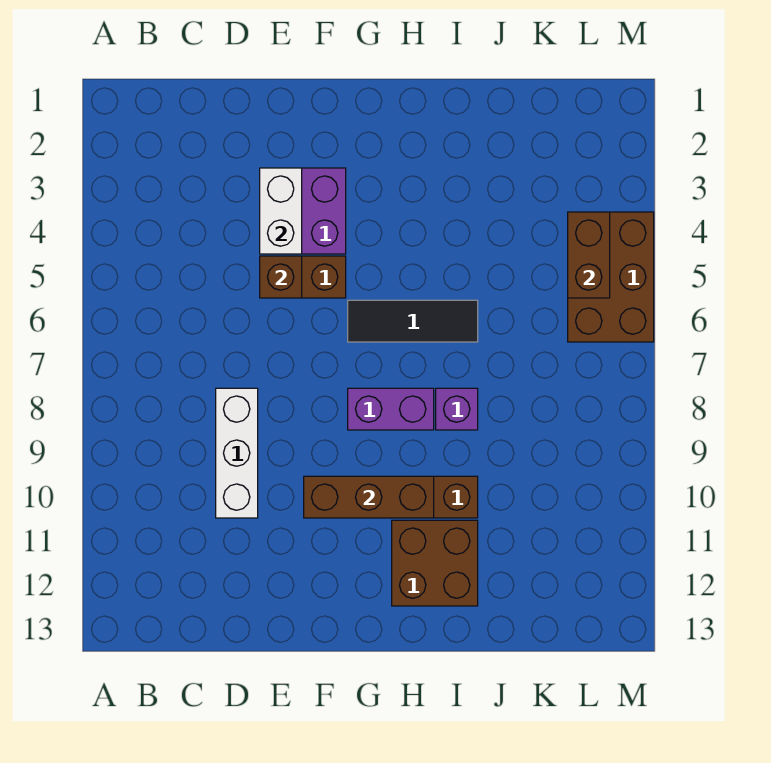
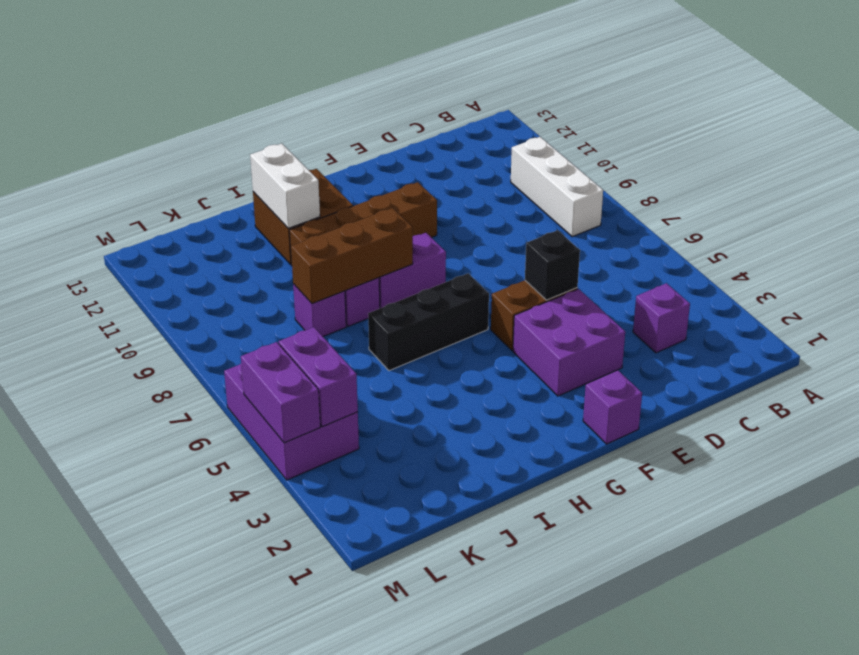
none -> purple 1x1 brick [633,283,690,353]
white 1x3 brick [216,388,258,518] -> white 1x3 brick moved to [511,137,603,237]
white 1x2 brick [260,168,302,254] -> white 1x2 brick moved to [250,144,320,228]
brown 1x1 brick [260,256,302,298] -> black 1x1 brick [525,230,580,300]
none -> purple 1x1 brick [583,370,642,444]
brown 1x3 brick [304,476,434,518] -> brown 1x3 brick moved to [291,208,413,303]
black 1x3 tile [348,300,478,342] -> black 1x3 brick [368,273,489,371]
none -> purple 1x1 brick [293,284,346,336]
brown 2x3 brick [568,212,654,342] -> purple 2x3 brick [224,364,359,480]
brown 1x2 brick [568,212,610,298] -> purple 1x2 brick [279,327,358,427]
none -> purple 1x2 brick [241,342,320,443]

